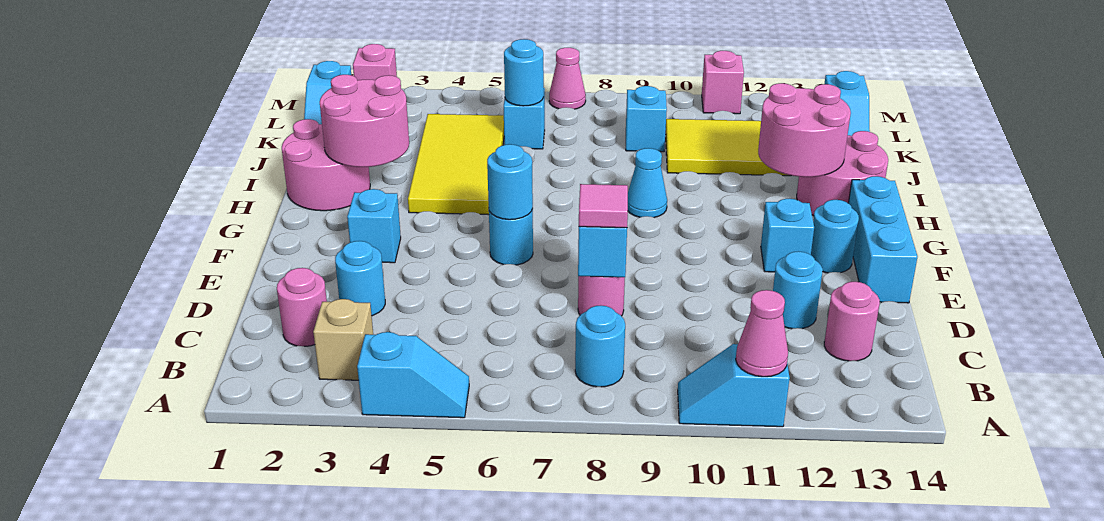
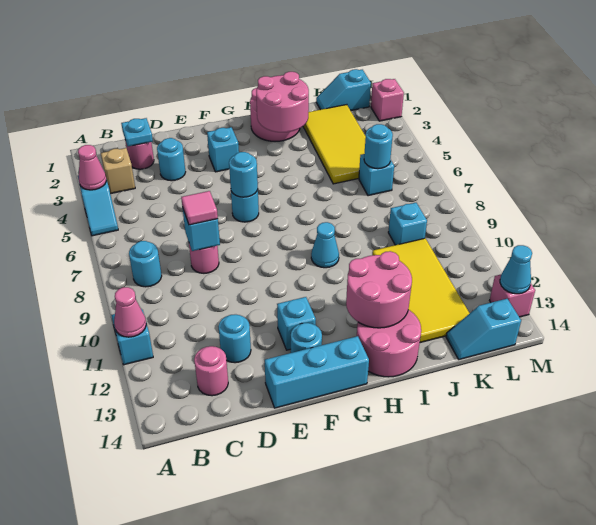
none -> cyan 1x1 plate [121,118,153,146]
yellow 2x4 tile [408,114,504,215] -> yellow 2x4 tile turned to [303,105,366,184]
pink 1x1 cone [549,48,586,109] -> pink 1x1 cone moved to [78,145,106,190]
pink 1x1 brick [702,51,744,114] -> pink 1x1 brick moved to [490,275,535,317]
none -> cyan 1x1 cone [500,245,532,294]

